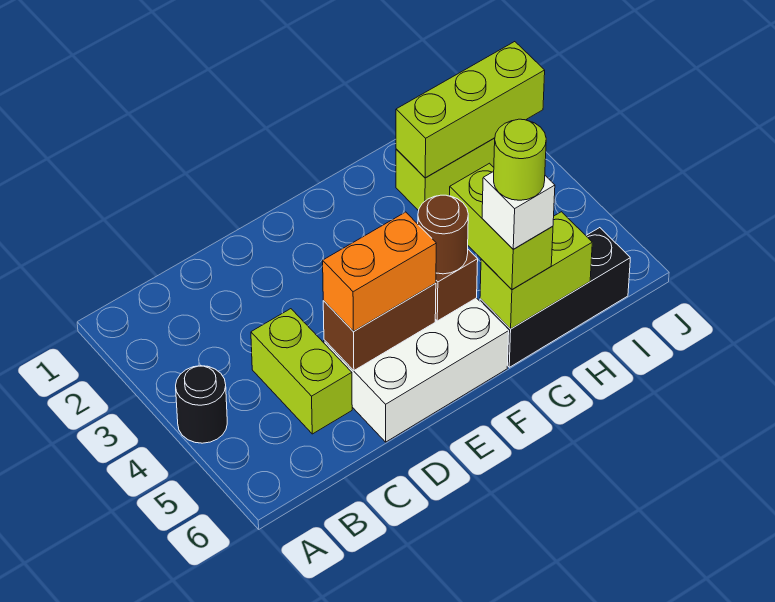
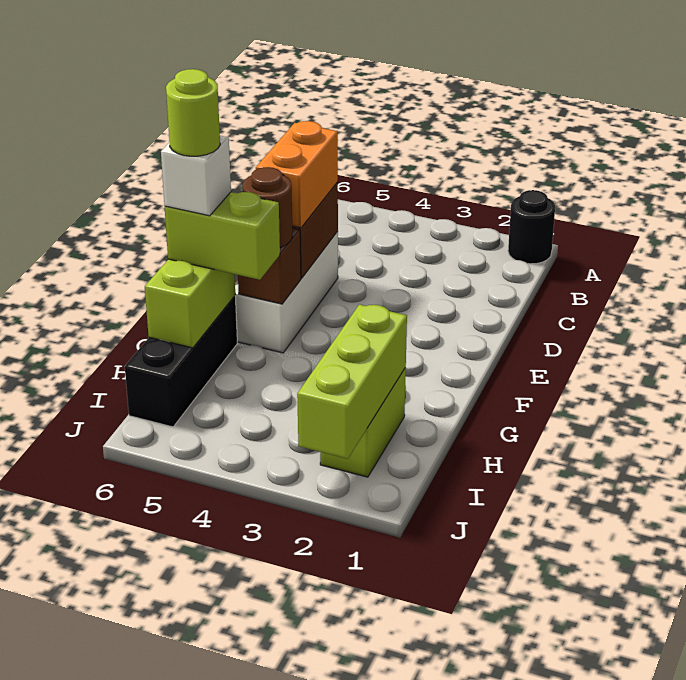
black 1x1 round brick [176,366,227,443] -> black 1x1 round brick moved to [508,190,555,264]
lime 1x2 brick [251,309,352,434] -> none

